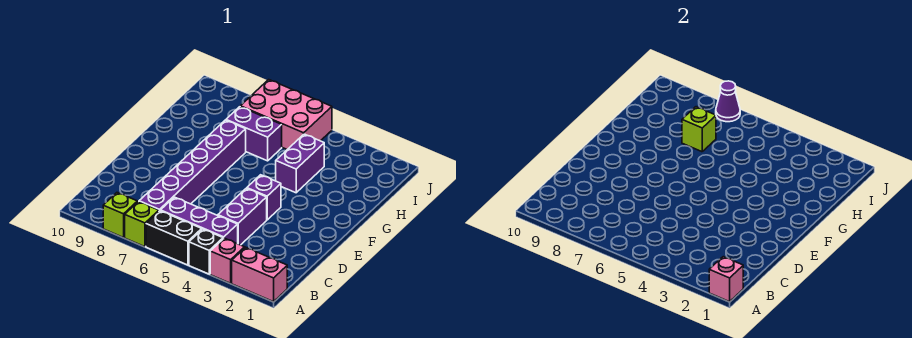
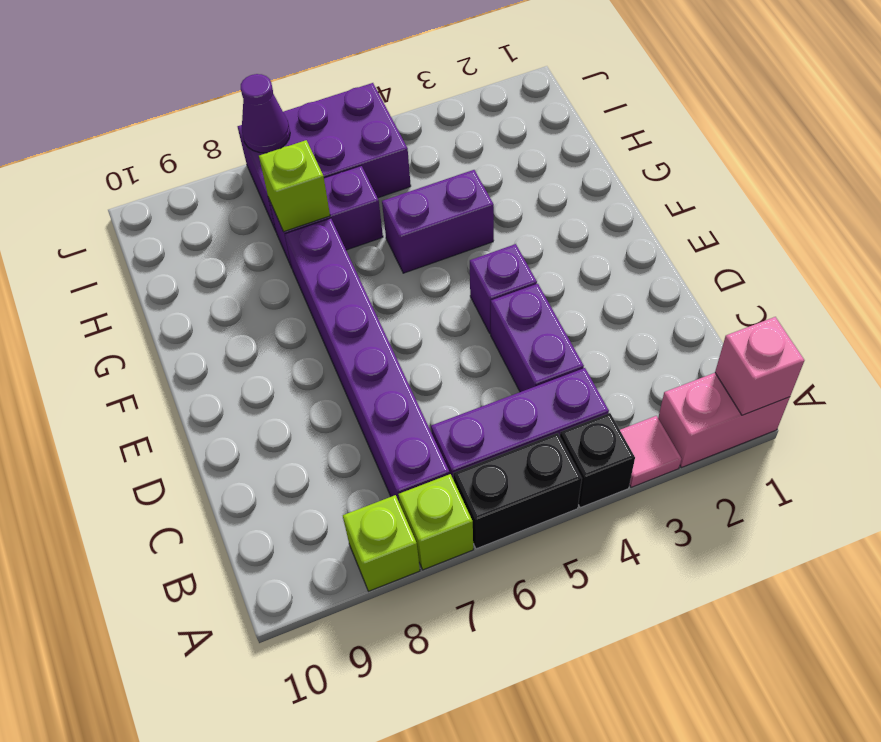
pink 1x1 brick [210,238,245,283] -> pink 1x1 tile [620,416,681,487]
purple 1x2 brick [276,134,324,193] -> purple 1x2 brick turned to [382,170,494,273]
pink 2x3 brick [240,80,332,149] -> purple 2x3 brick [238,83,411,231]

